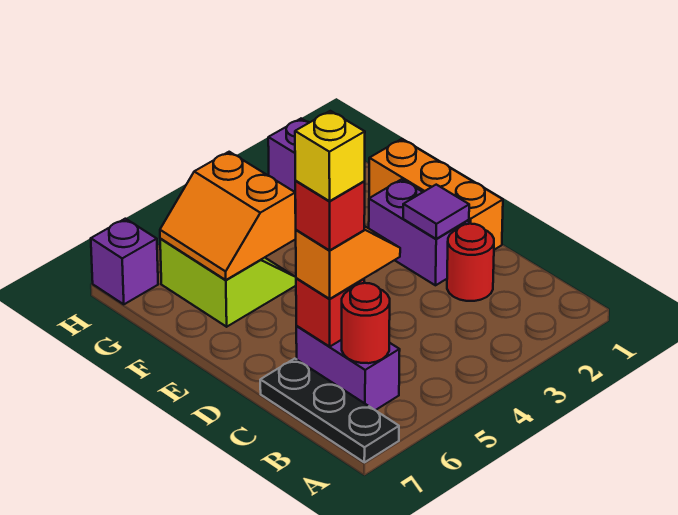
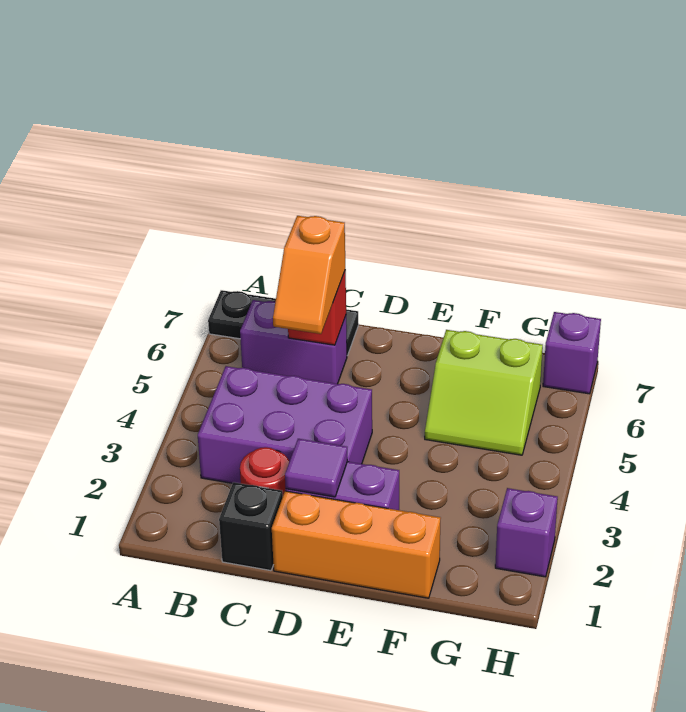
none -> purple 2x3 brick [198,366,372,483]
red 1x1 round brick [342,283,390,363] -> none
none -> black 1x1 brick [219,482,283,571]
red 1x1 brick [295,181,365,250] -> none
yellow 1x1 brick [295,111,365,201] -> none
orange 2x2 slope [160,152,296,280] -> none

